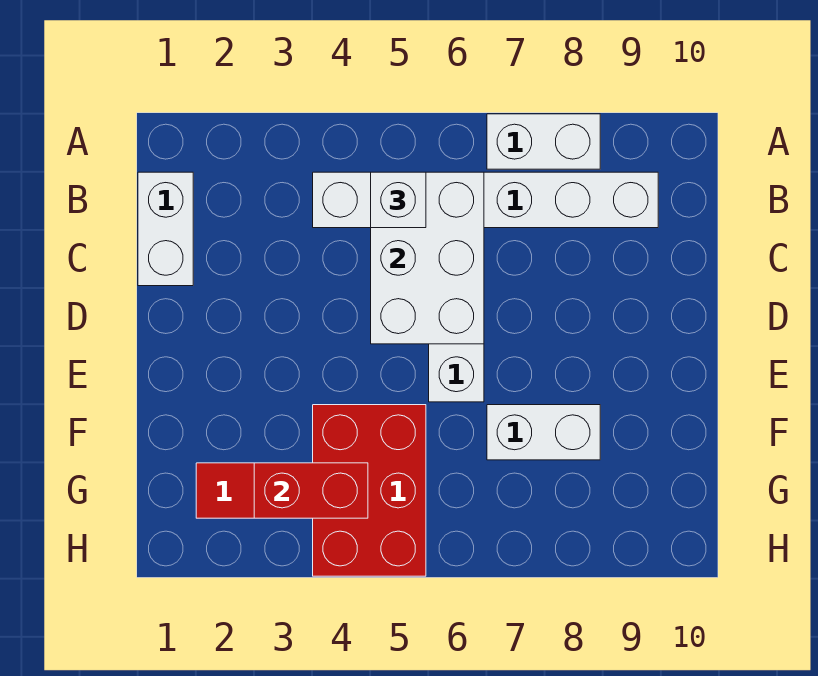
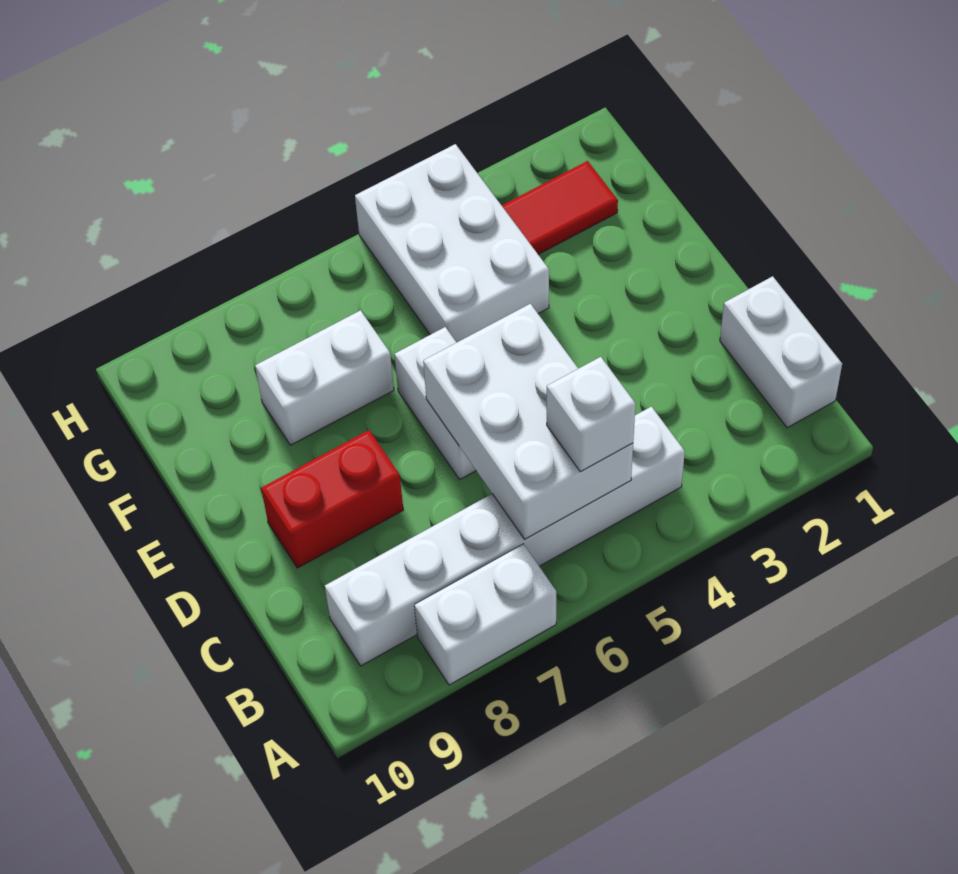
red 2x3 brick [313,405,426,576] -> white 2x3 brick [355,144,549,342]
red 1x2 brick [254,463,368,518] -> red 1x2 brick moved to [261,430,403,568]

